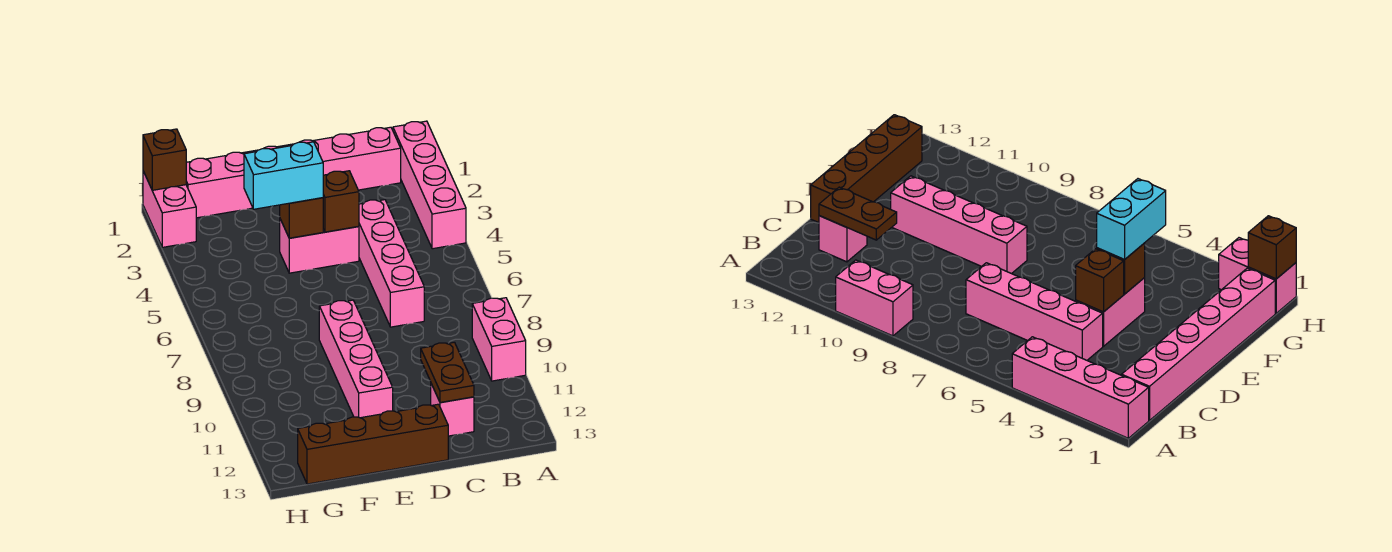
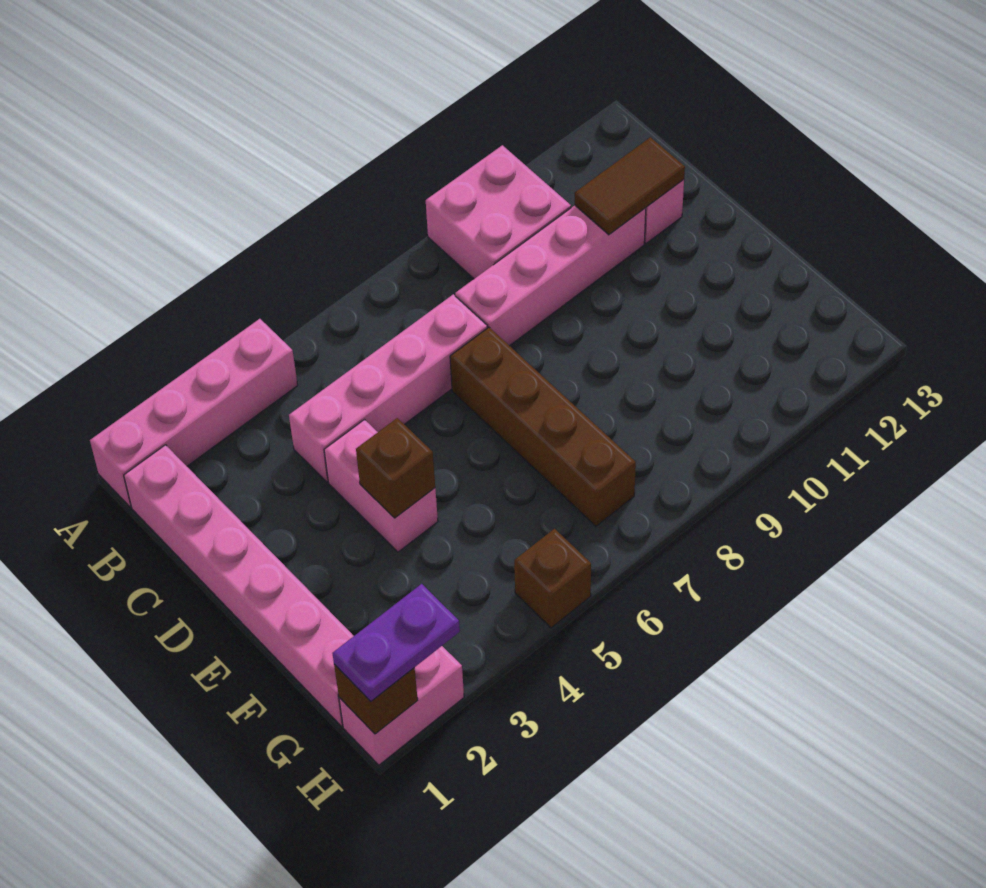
pink 1x2 brick [472,298,526,381] -> pink 2x2 brick [426,145,571,279]
brown 1x2 plate [421,342,474,403] -> brown 1x2 tile [575,137,685,235]
brown 1x1 brick [323,171,359,232] -> brown 1x1 brick moved to [514,529,591,628]
brown 1x4 brick [298,404,448,484] -> brown 1x4 brick moved to [450,327,636,526]
cyan 1x2 brick [244,142,323,209] -> none
pink 1x4 brick [319,300,393,418] -> pink 1x4 brick moved to [455,205,646,346]
none -> purple 1x2 plate [332,584,460,701]

